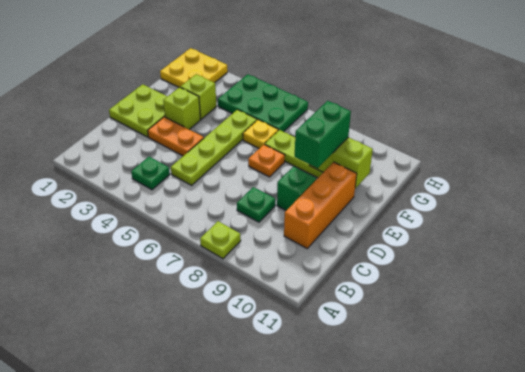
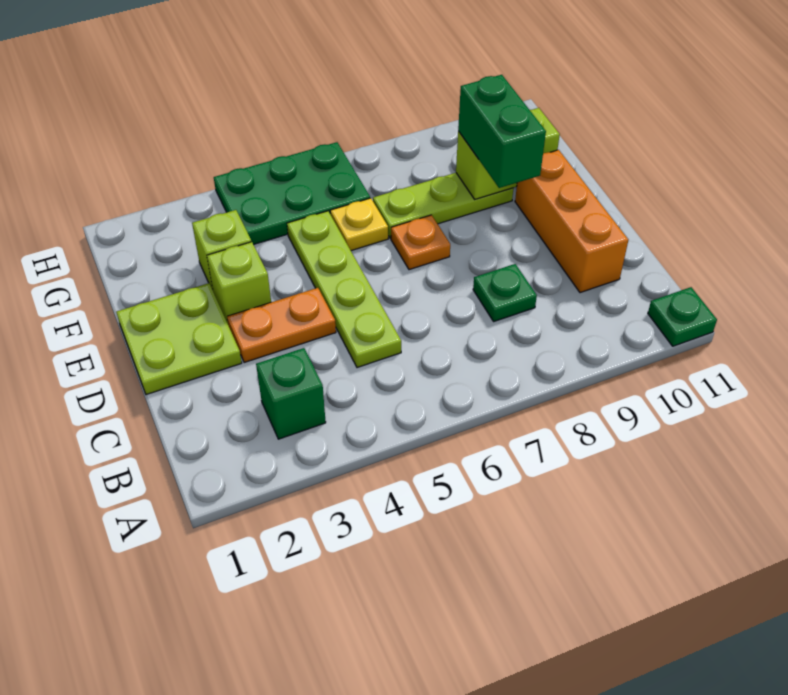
lime 1x1 plate [200,221,241,259] -> none
green 1x1 plate [131,157,170,190] -> green 1x1 plate moved to [648,287,717,346]
green 1x1 brick [277,166,316,210] -> green 1x1 brick moved to [256,348,326,439]
yellow 2x2 plate [160,48,228,87] -> none

